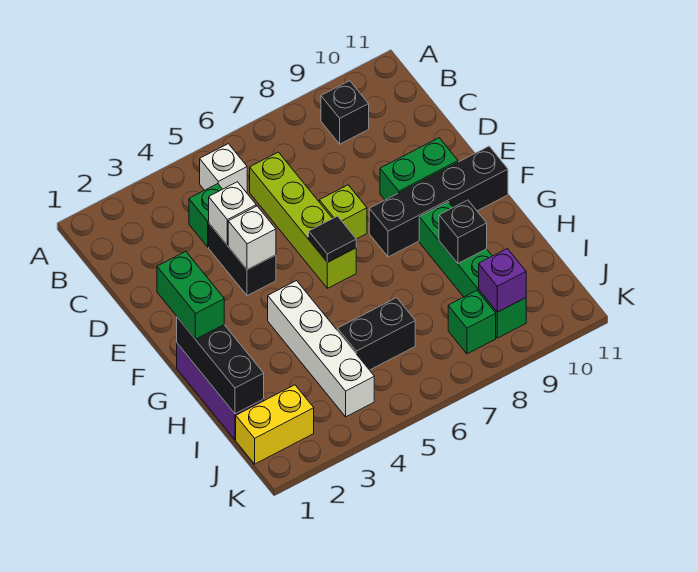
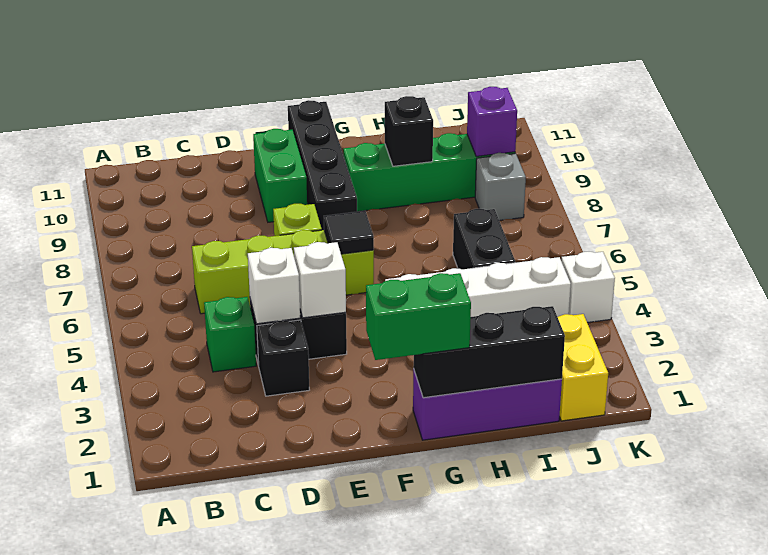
white 1x1 brick [200,144,247,193] -> white 1x1 brick moved to [561,252,615,323]
black 1x1 brick [321,81,369,144] -> black 1x1 brick moved to [257,320,309,396]
green 1x1 brick [448,291,496,354] -> grey 1x1 brick [475,153,526,221]

